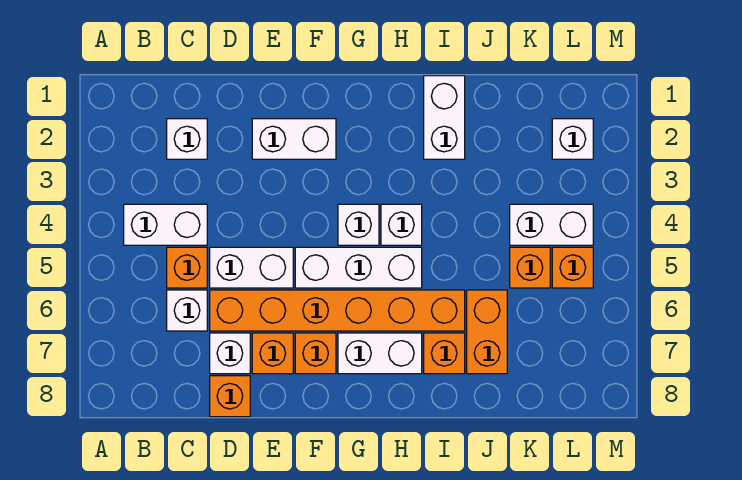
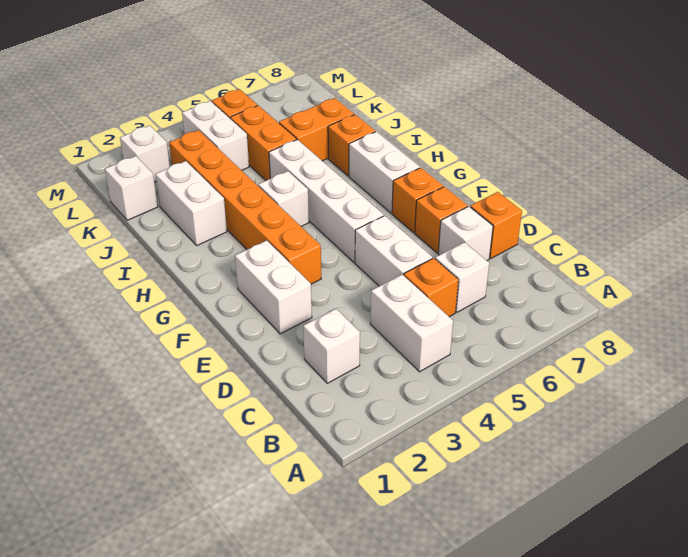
orange 1x6 brick [210,290,465,331] -> orange 1x6 brick moved to [169,130,321,284]
white 1x3 brick [295,247,422,288] -> white 1x4 brick [269,140,384,262]
white 1x1 brick [338,204,379,245] -> white 1x1 brick moved to [105,156,158,220]
white 1x2 brick [424,76,465,159] -> white 1x2 brick turned to [156,161,227,245]
orange 1x1 brick [510,247,550,288] -> orange 1x2 brick [230,105,297,181]

